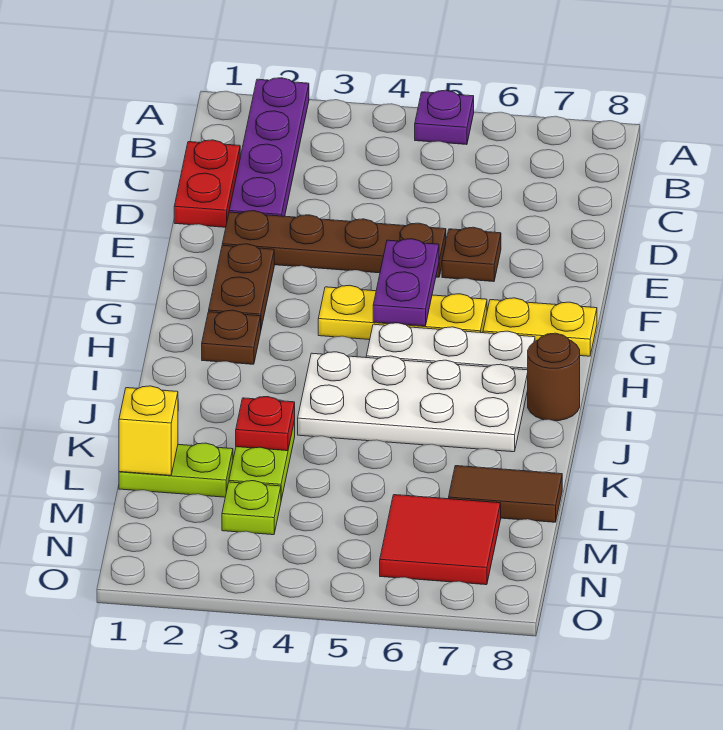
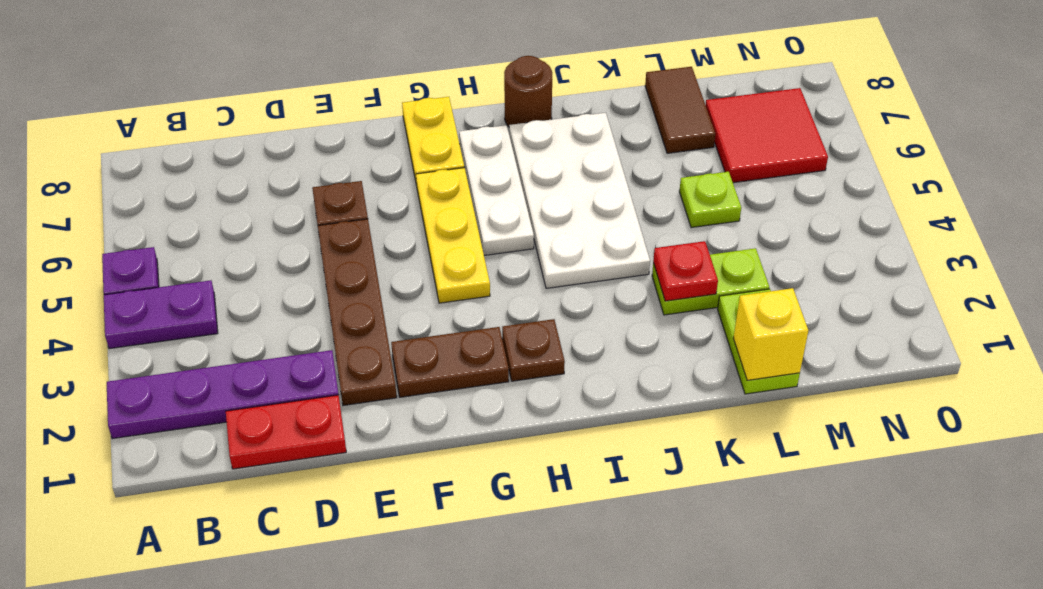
purple 1x2 plate [373,239,439,326] -> purple 1x2 plate moved to [104,280,218,349]
lime 1x1 plate [222,481,281,535] -> lime 1x1 plate moved to [679,172,741,228]

